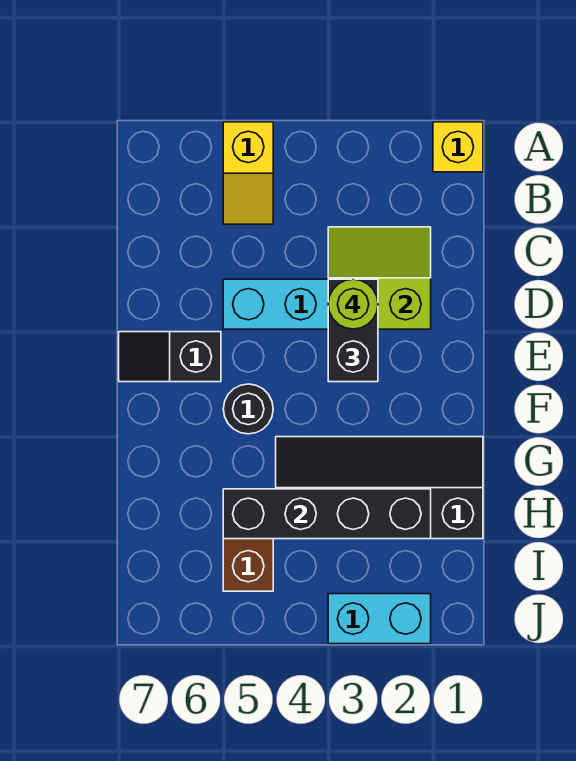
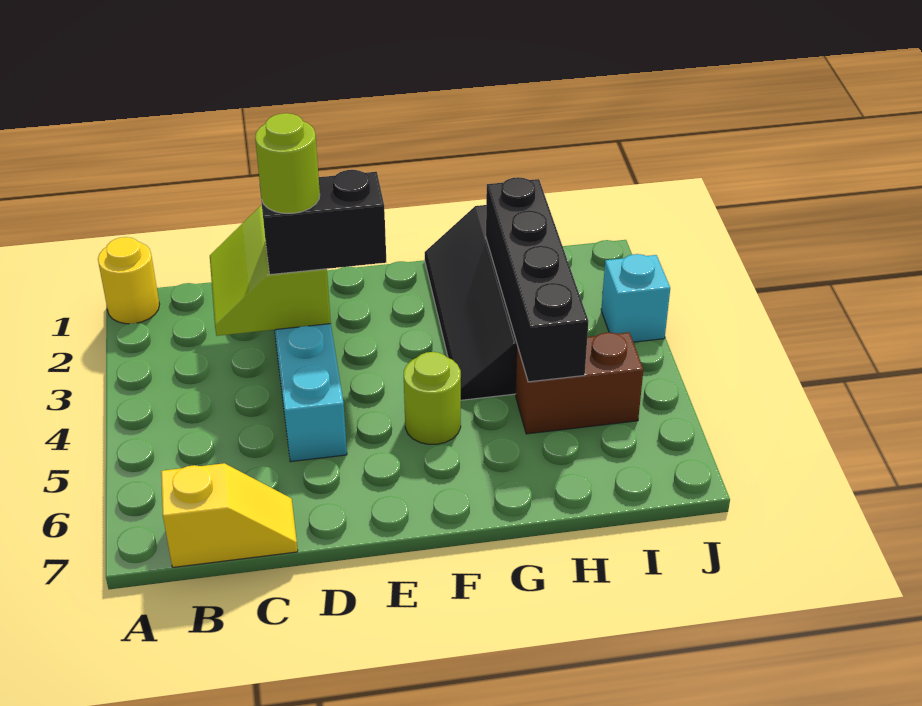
yellow 1x1 brick [433,122,483,172] -> yellow 1x1 round brick [98,237,160,324]
yellow 1x2 slope [223,122,273,224] -> yellow 1x2 slope moved to [161,463,298,567]
black 1x2 slope [119,332,221,382] -> none
black 1x1 round brick [223,384,273,434] -> lime 1x1 round brick [404,352,461,444]
cyan 1x2 brick [328,594,431,644] -> cyan 1x1 brick [601,254,670,342]

